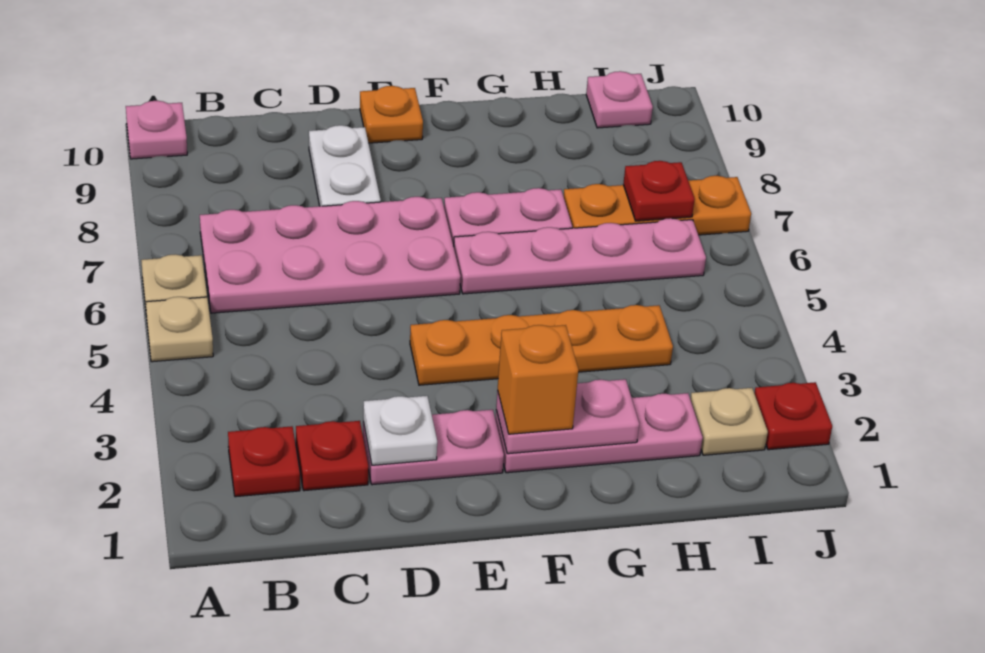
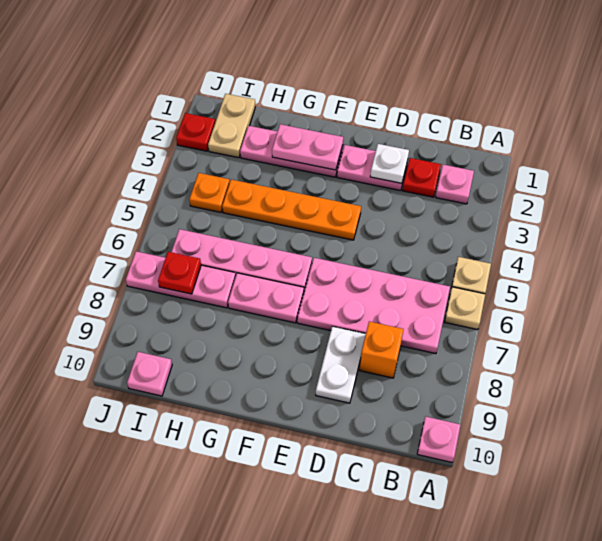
red 1x1 plate [228,426,300,497] -> pink 1x1 plate [436,165,474,204]
orange 1x1 plate [360,86,423,143] -> orange 1x1 plate moved to [189,173,230,212]
orange 1x1 brick [498,325,578,434] -> orange 1x1 brick moved to [360,322,403,378]
orange 1x3 plate [564,176,751,235] -> pink 1x3 plate [126,251,236,308]
tan 1x1 plate [690,388,768,455] -> tan 1x2 plate [208,94,255,158]

